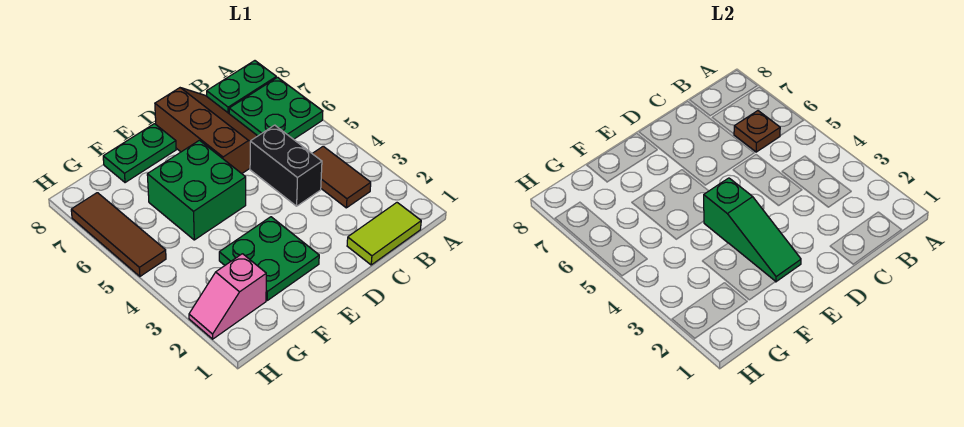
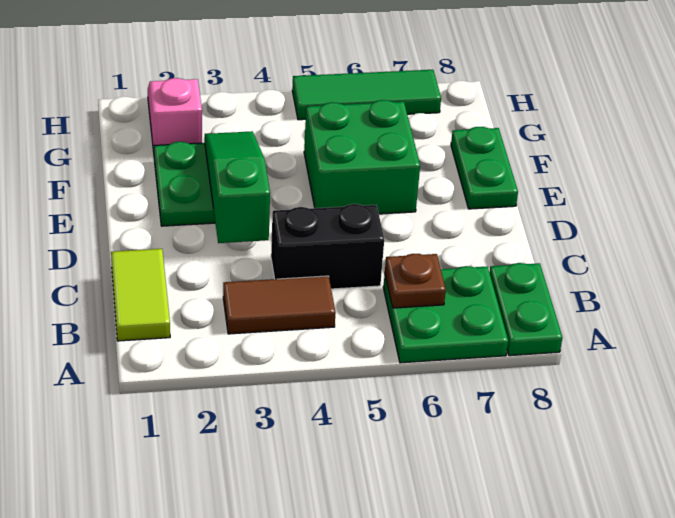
brown 2x3 slope [155,88,257,173] -> none
green 1x3 slope [704,178,801,282] -> green 1x3 slope turned to [205,131,270,243]
brown 1x3 tile [71,193,166,276] -> green 1x3 tile [292,70,441,120]

